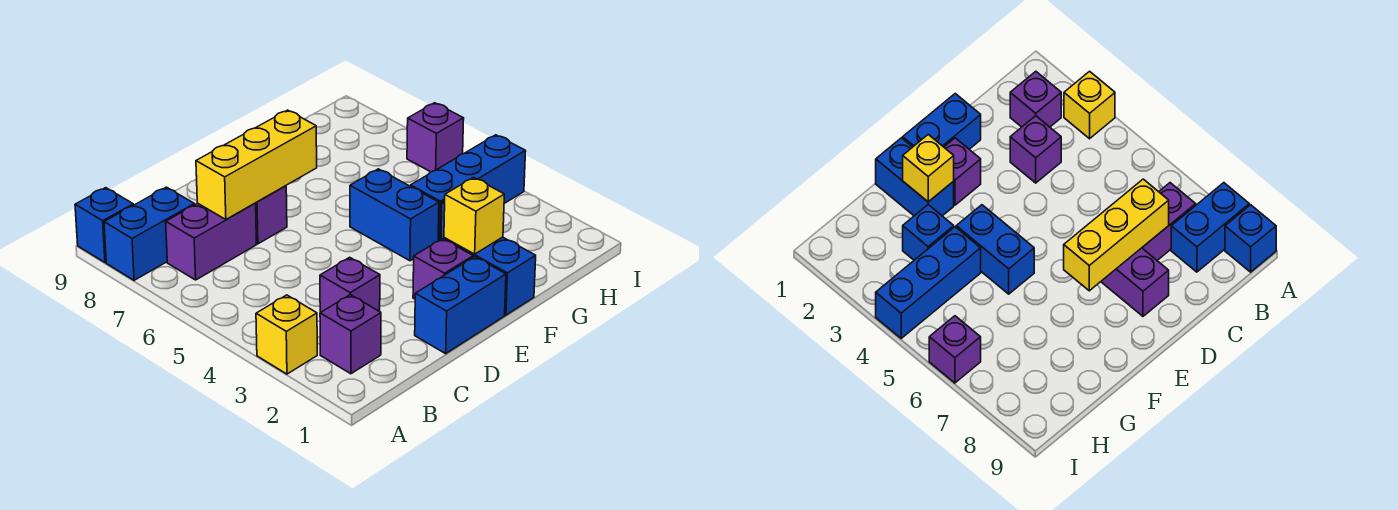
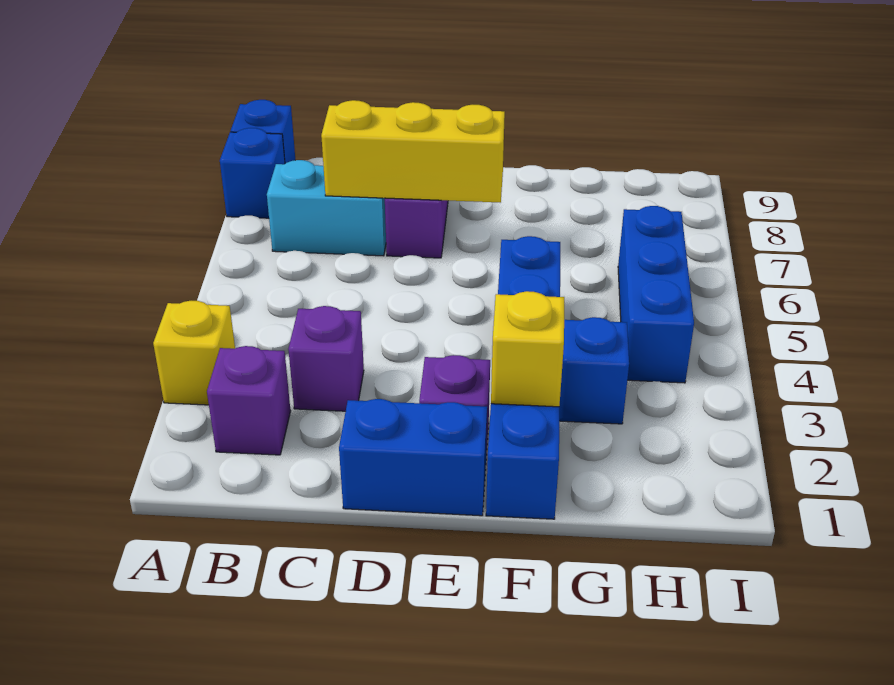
blue 1x2 brick [104,187,195,280] -> blue 1x1 brick [220,128,285,218]
purple 1x2 brick [166,203,256,280] -> cyan 1x2 brick [267,160,386,256]
blue 1x3 brick [411,135,526,241] -> blue 1x3 brick turned to [618,206,694,383]
purple 1x1 brick [407,103,464,172] -> none

